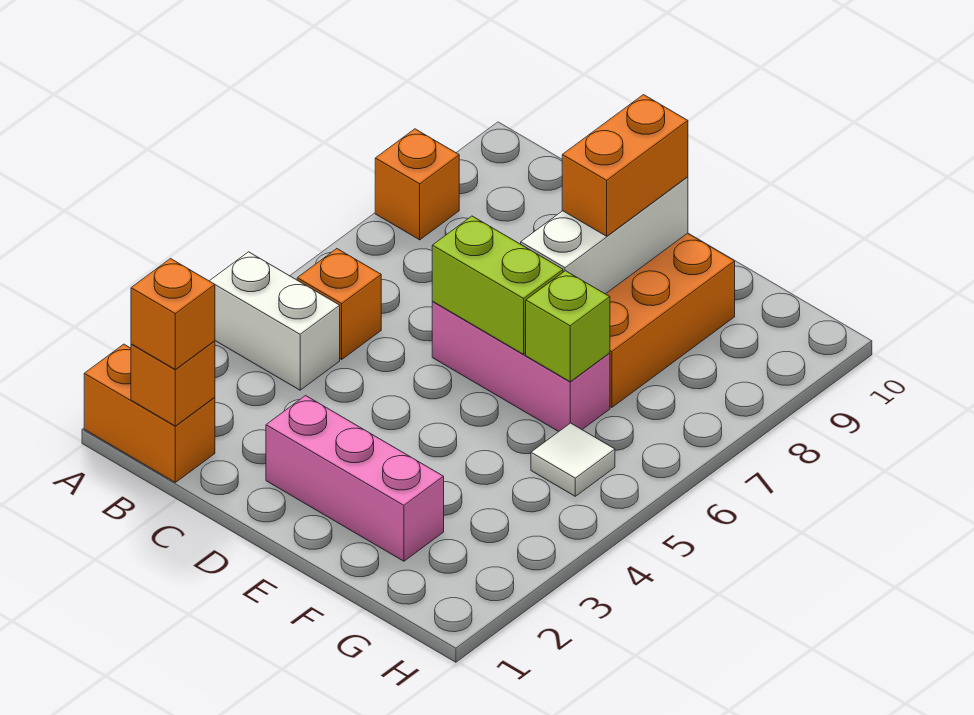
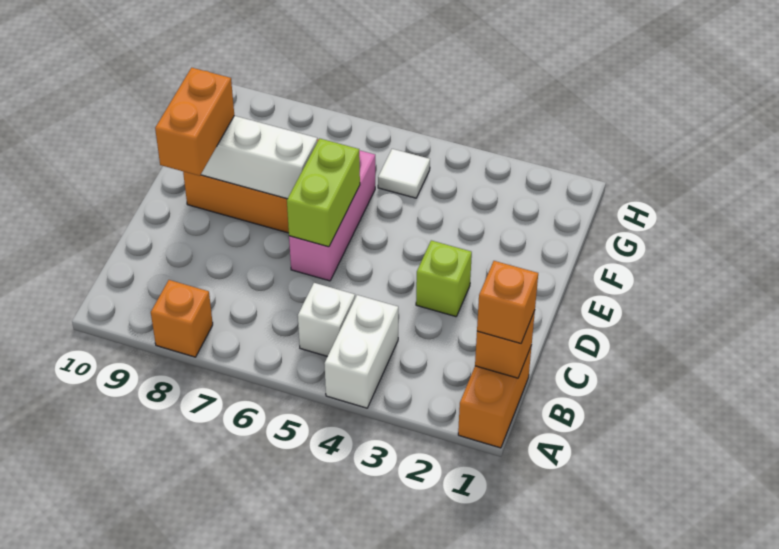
orange 1x1 brick [297,249,381,359] -> white 1x1 brick [298,283,355,356]
pink 1x3 brick [266,396,444,561] -> none
orange 1x2 brick [562,95,688,236] -> orange 1x2 brick turned to [155,68,234,176]
lime 1x1 brick [526,271,610,382] -> lime 1x1 brick moved to [416,240,472,317]

